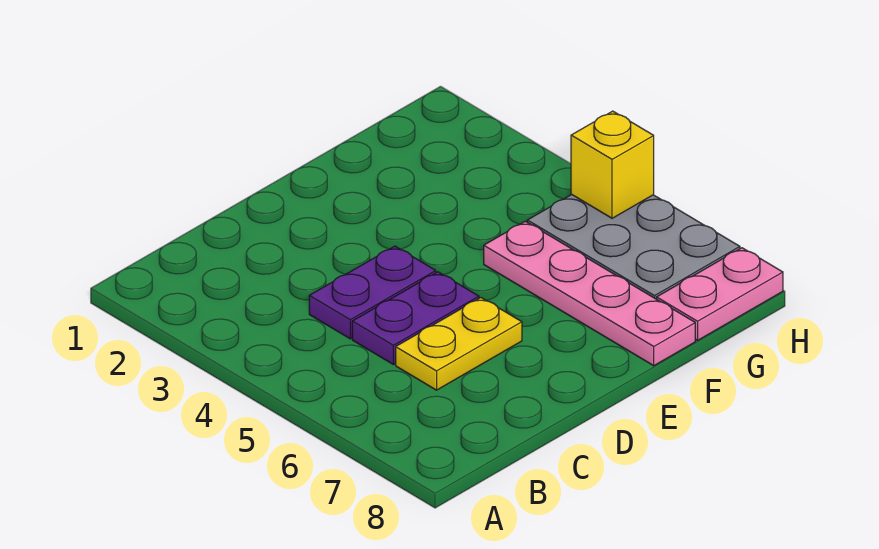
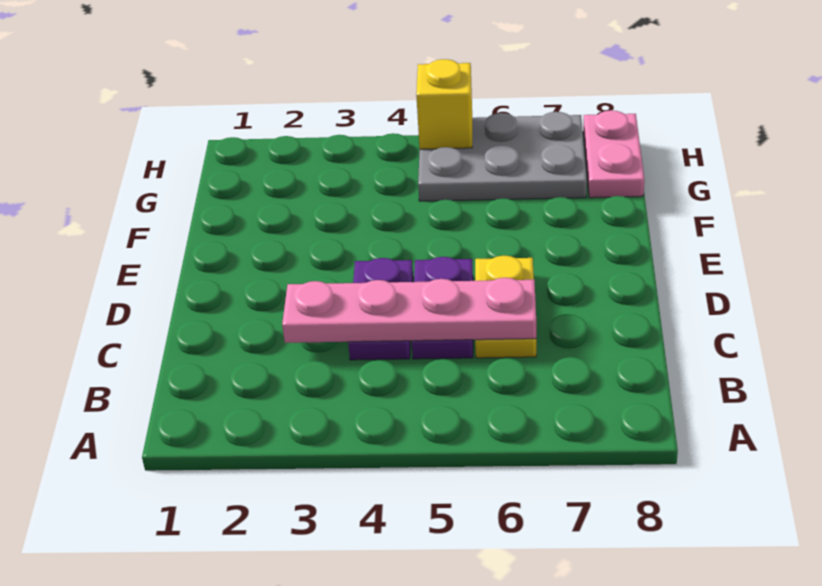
pink 1x4 plate [484,221,695,366] -> pink 1x4 plate moved to [282,278,536,343]

